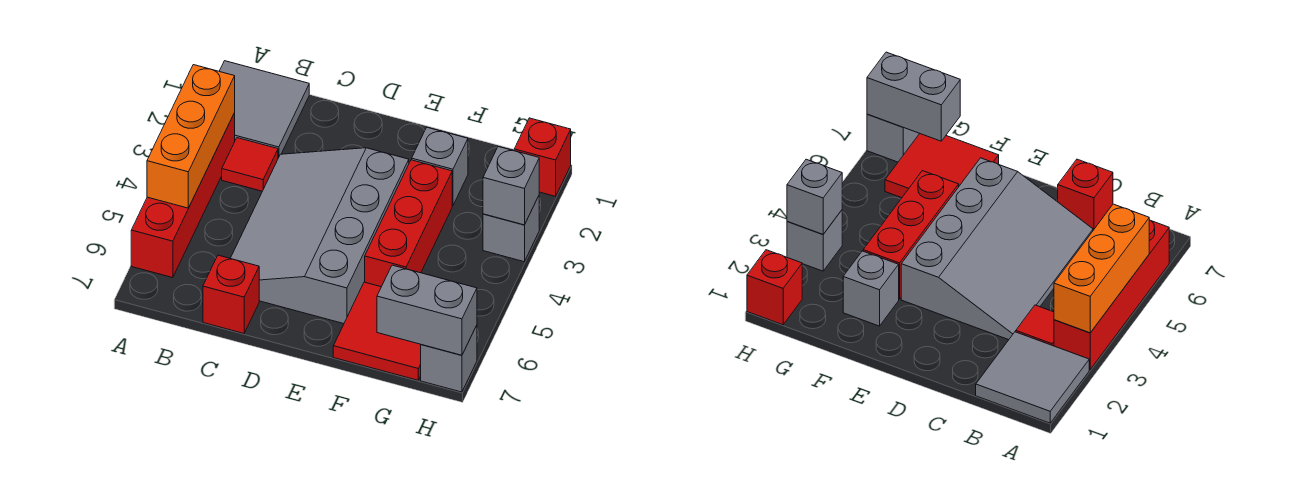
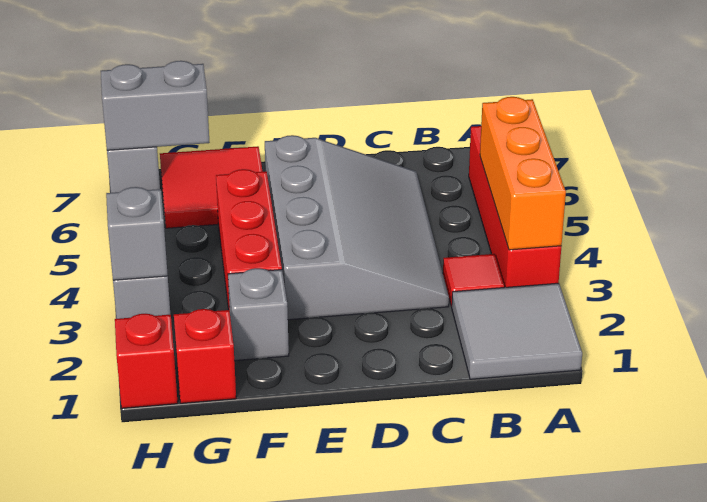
red 1x1 brick [203,255,259,334] -> red 1x1 brick moved to [174,309,236,403]

